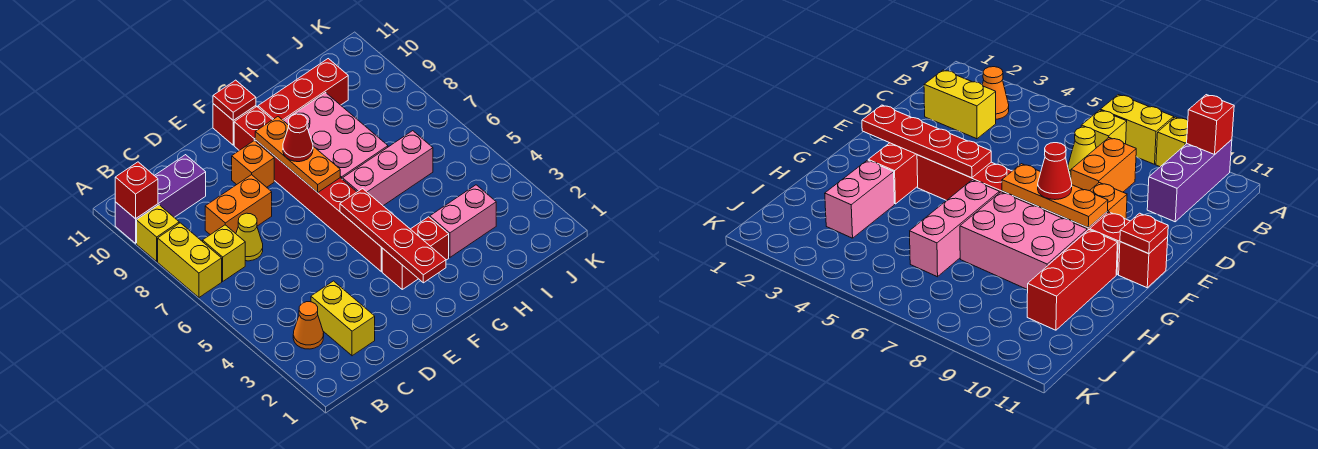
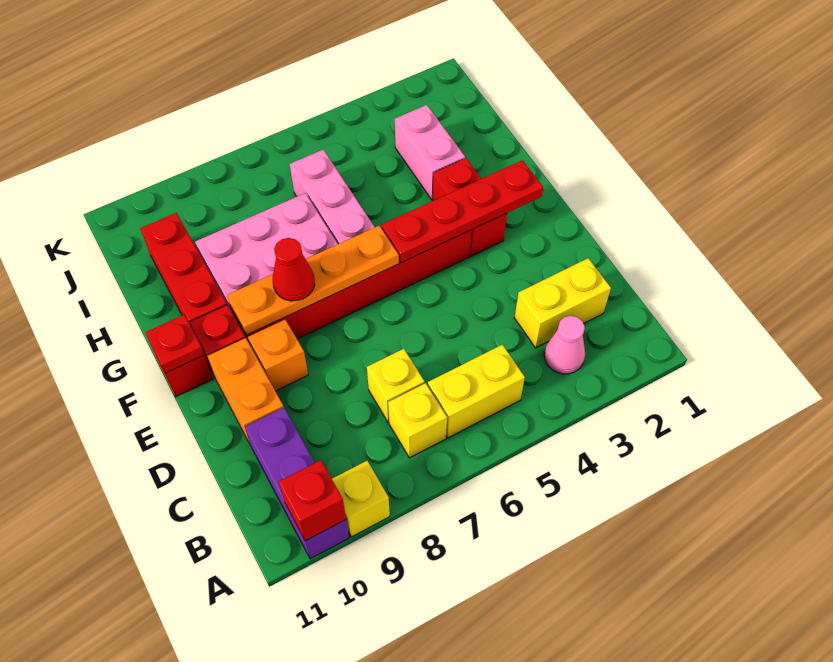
yellow 1x2 brick [158,223,222,297] -> yellow 1x2 brick moved to [428,345,525,438]
orange 1x1 cone [293,302,324,349] -> pink 1x1 cone [544,316,585,374]
yellow 1x1 cone [236,213,263,261] -> yellow 1x1 brick [367,349,425,423]
orange 1x2 brick [205,175,272,235] -> orange 1x2 brick moved to [208,338,284,445]
orange 1x3 plate [255,117,340,193] -> orange 1x4 plate [227,226,399,335]

